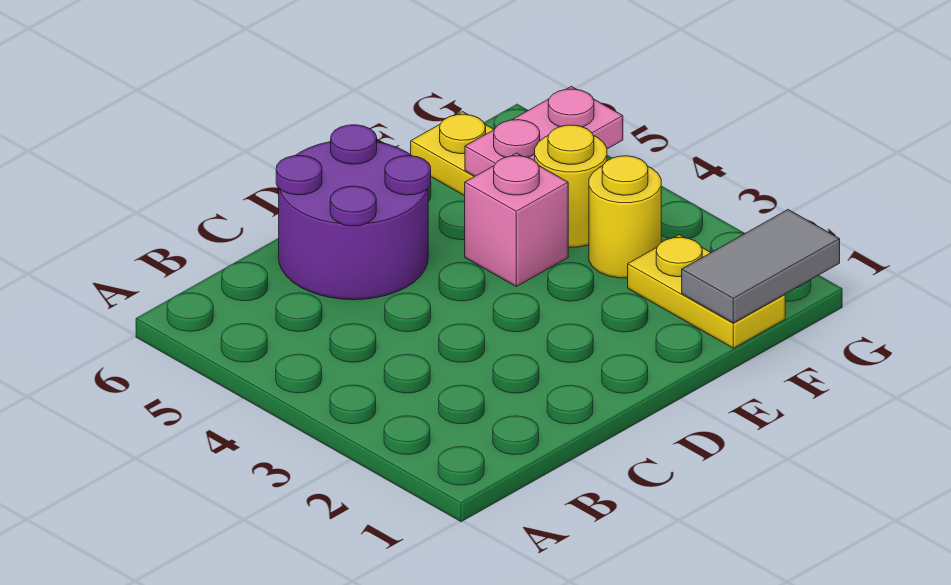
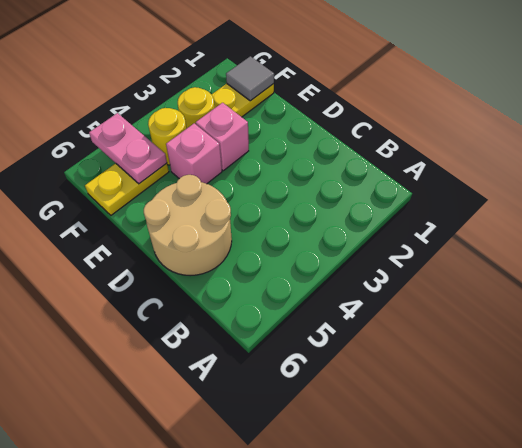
purple 2x2 round brick [276,125,431,300] -> tan 2x2 round brick [144,175,232,276]
none -> pink 1x1 brick [196,103,249,171]
grey 1x2 tile [682,210,840,323] -> grey 1x1 tile [226,56,274,101]

